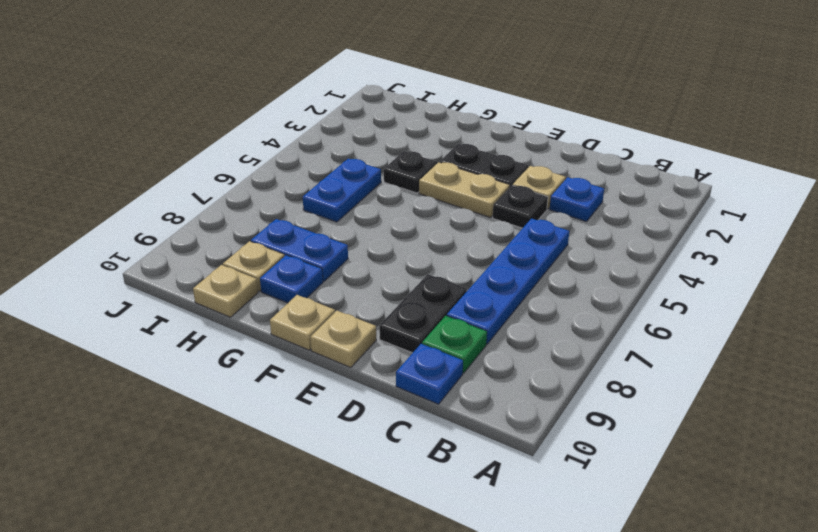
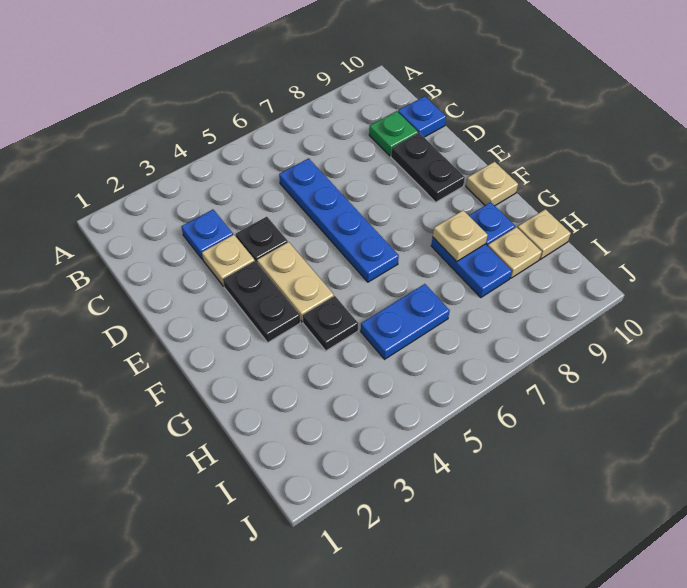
blue 1x4 plate [447,219,569,344] -> blue 1x4 plate turned to [279,158,399,282]
black 1x2 plate [379,274,467,353] -> black 1x2 plate turned to [391,133,465,202]
tan 1x1 plate [310,311,376,368] -> tan 1x1 plate moved to [433,210,488,262]

